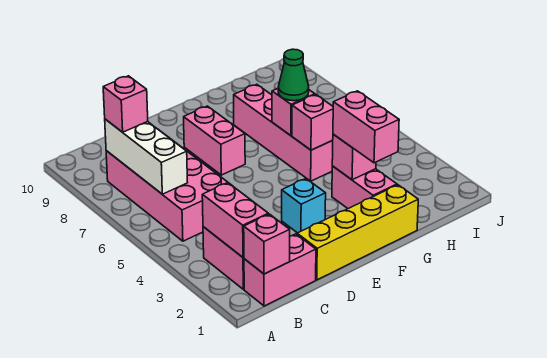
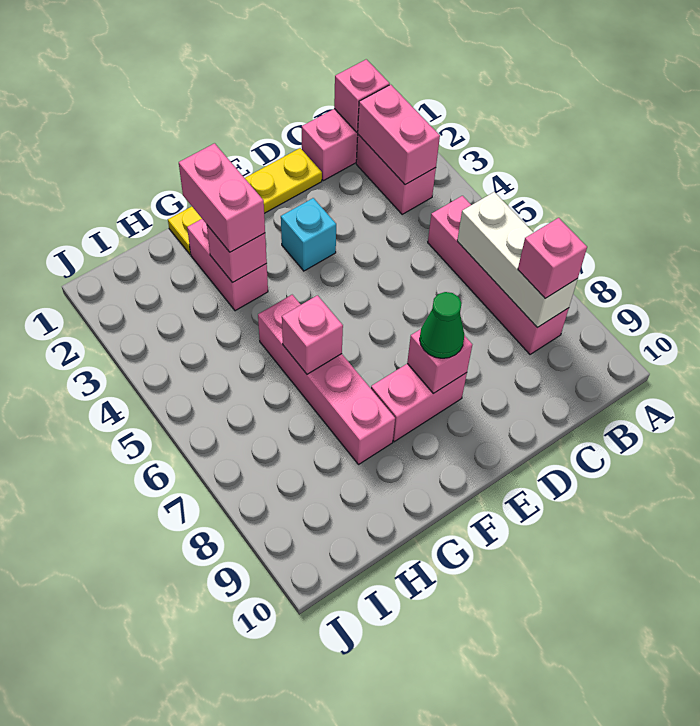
pink 2x4 brick [106,133,228,241] -> pink 1x4 brick [428,196,569,354]
yellow 1x4 brick [297,185,418,280] -> yellow 1x4 plate [168,148,322,254]
pink 1x2 brick [184,106,245,175] -> pink 1x2 brick turned to [371,364,467,442]
pink 1x1 brick [292,95,333,150] -> pink 1x1 brick moved to [407,329,472,394]
green 1x1 cone [278,49,309,101] -> green 1x1 cone moved to [420,292,465,358]

